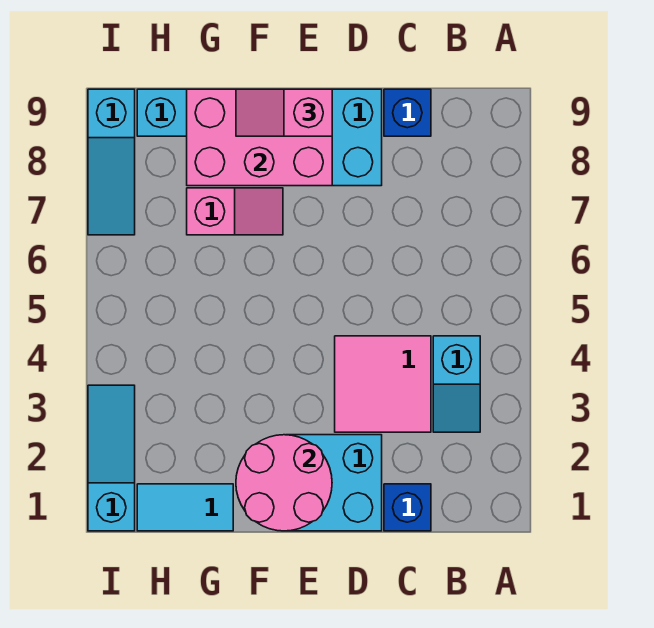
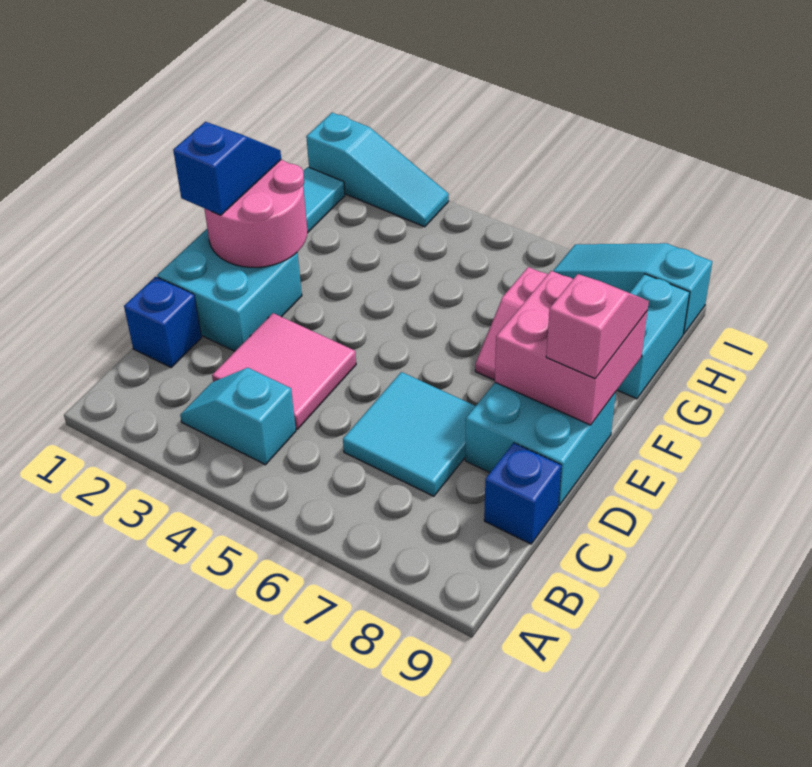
none -> cyan 2x2 tile [343,372,475,496]
none -> blue 1x2 slope [173,122,281,215]
pink 2x3 brick [187,89,332,186] -> pink 2x2 brick [495,271,647,425]

